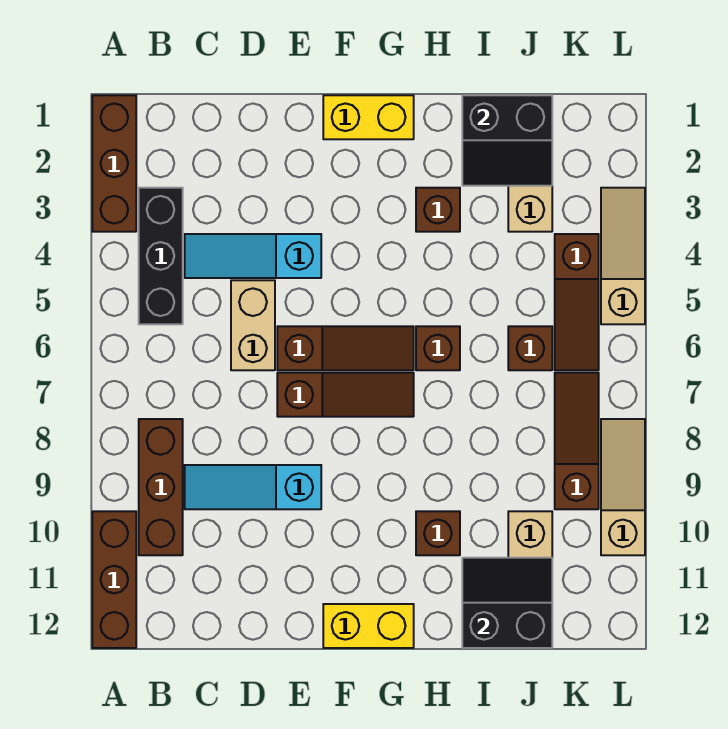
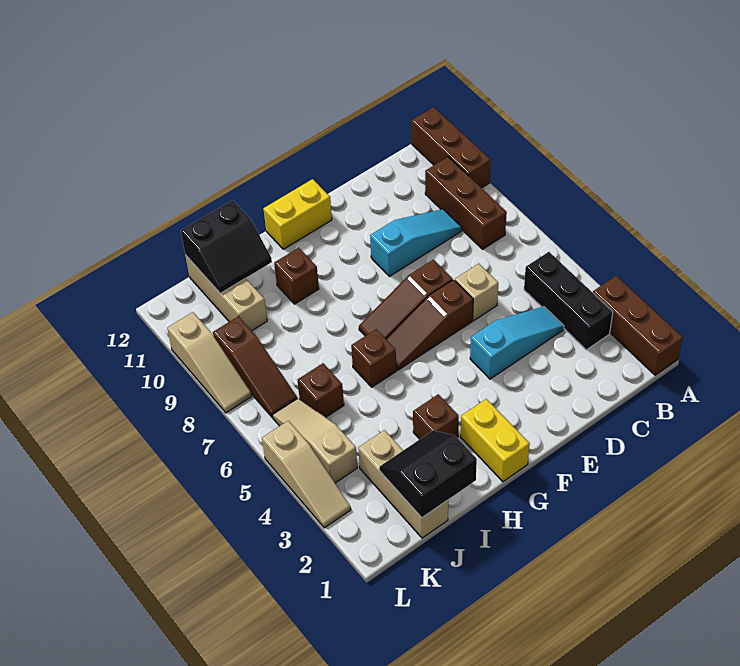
tan 1x2 brick [231,280,275,370] -> tan 1x1 brick [455,264,498,320]
yellow 1x2 brick [323,95,414,139] -> yellow 1x2 brick turned to [461,399,530,482]
brown 1x3 slope [555,234,599,370] -> tan 1x3 slope [273,398,357,483]

